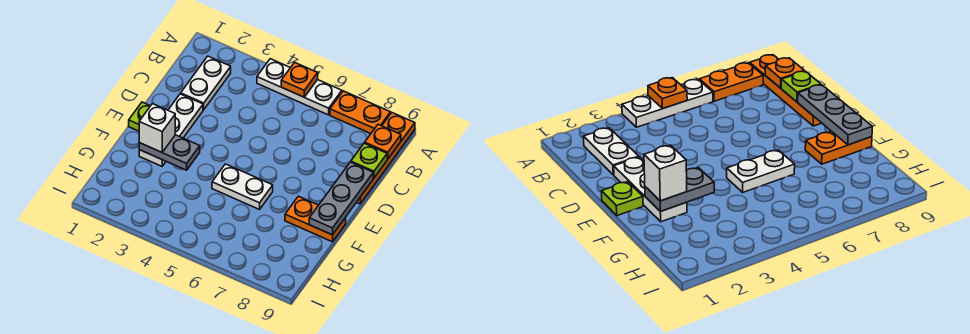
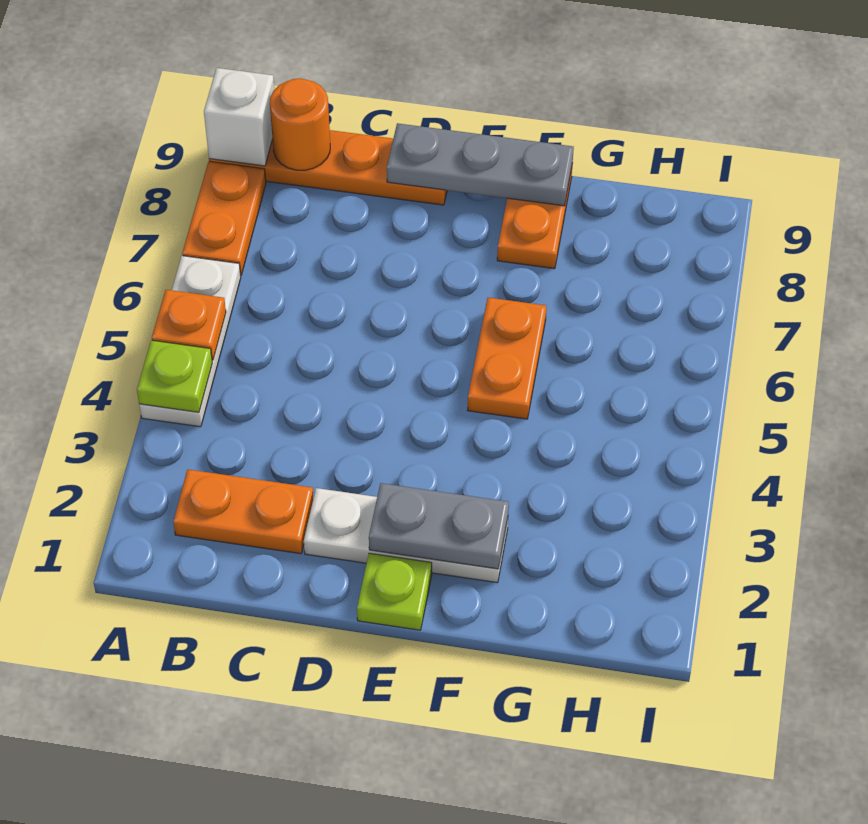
white 1x2 plate [181,56,231,110] -> orange 1x2 plate [173,469,314,554]
orange 1x1 plate [365,124,401,159] -> orange 1x1 round brick [270,78,330,170]
lime 1x1 plate [351,143,387,178] -> lime 1x1 plate moved to [137,340,212,412]
grey 1x2 plate [139,135,200,170] -> grey 1x2 plate turned to [369,483,509,569]
white 1x1 brick [139,104,175,152] -> white 1x1 brick moved to [204,68,274,166]
white 1x2 plate [212,164,273,210] -> orange 1x2 plate [468,298,546,419]

